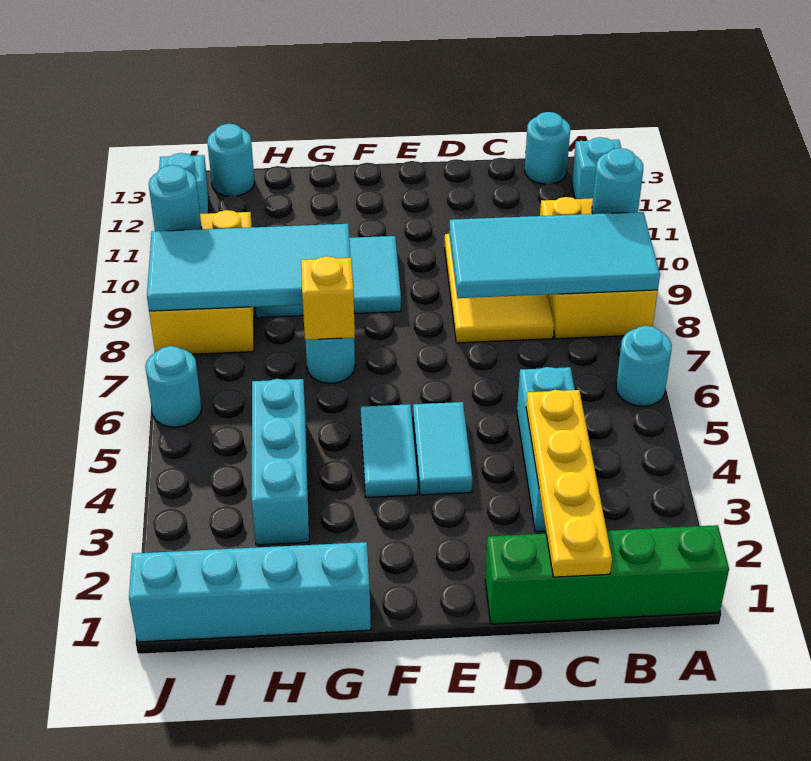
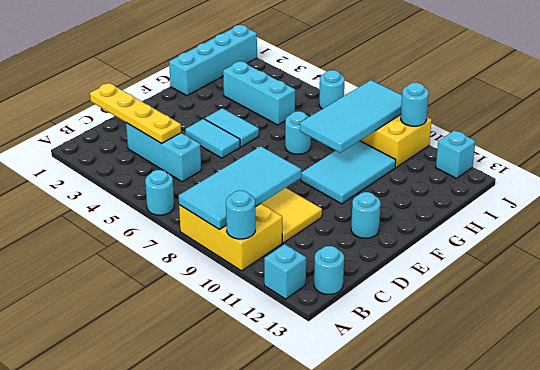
green 1x4 brick [485,525,729,624] -> none
yellow 1x1 brick [301,256,355,340] -> none
cyan 1x1 round brick [207,124,255,196] -> cyan 1x1 round brick moved to [351,192,381,238]

